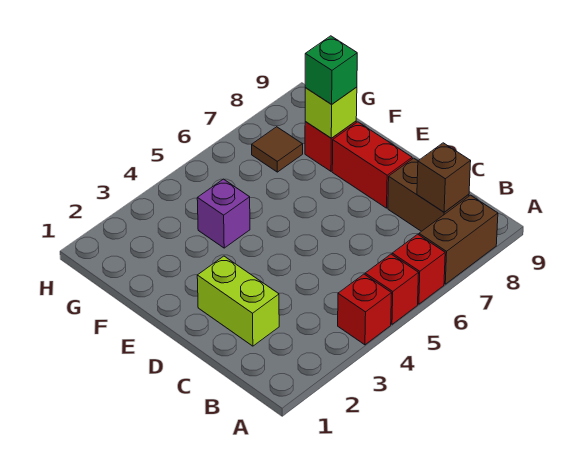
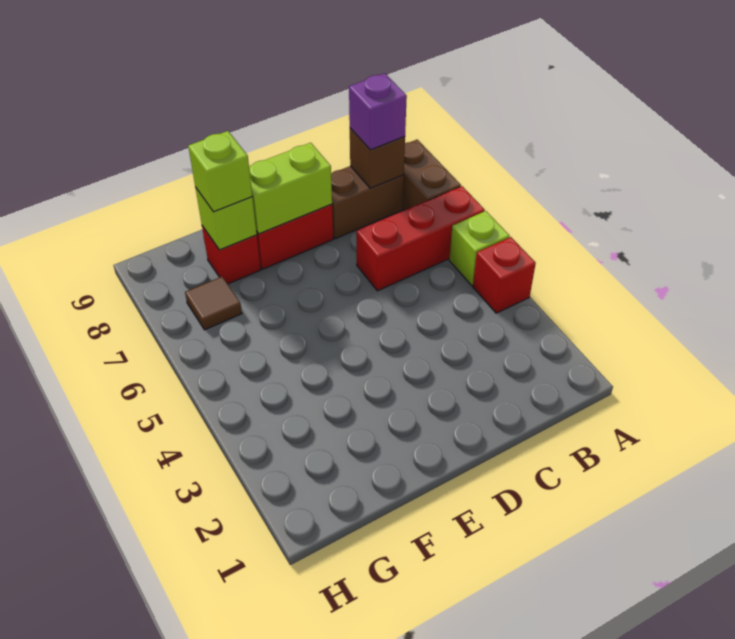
red 1x1 brick [365,254,419,324] -> lime 1x1 brick [449,211,510,285]
red 1x1 brick [392,234,445,304] -> red 1x3 brick [356,186,485,291]
lime 1x2 brick [197,256,279,346] -> lime 1x2 brick moved to [249,143,332,234]
purple 1x1 brick [197,179,250,248] -> purple 1x1 brick moved to [349,73,407,150]
green 1x1 brick [305,36,357,104] -> lime 1x1 brick [188,131,252,212]

